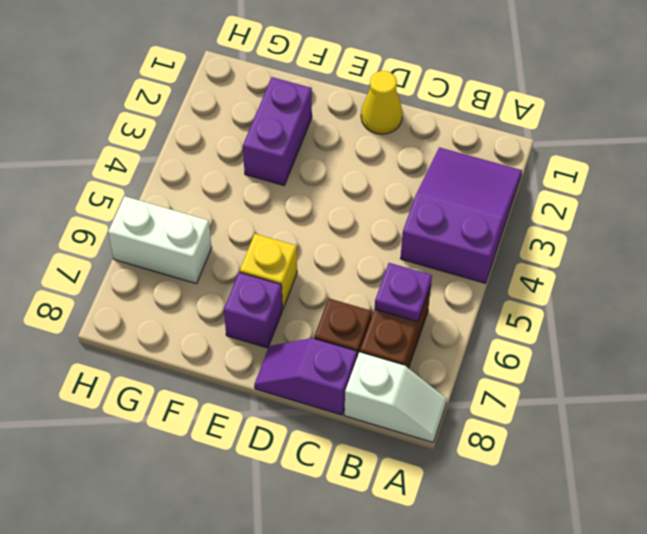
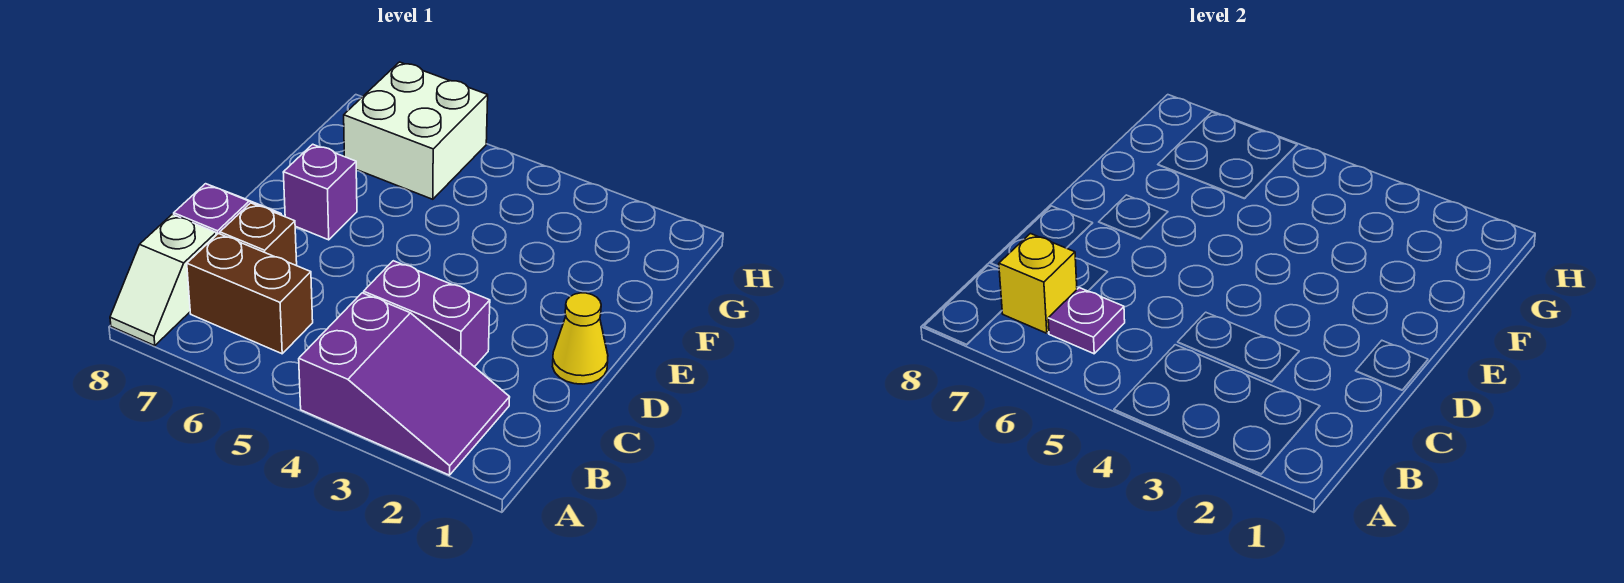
yellow 1x1 brick [240,234,297,309] -> yellow 1x1 brick moved to [999,234,1077,333]
purple 1x2 brick [243,77,312,185] -> purple 1x2 brick moved to [364,261,490,367]
white 1x2 brick [108,196,212,284] -> white 2x2 brick [344,62,488,199]

